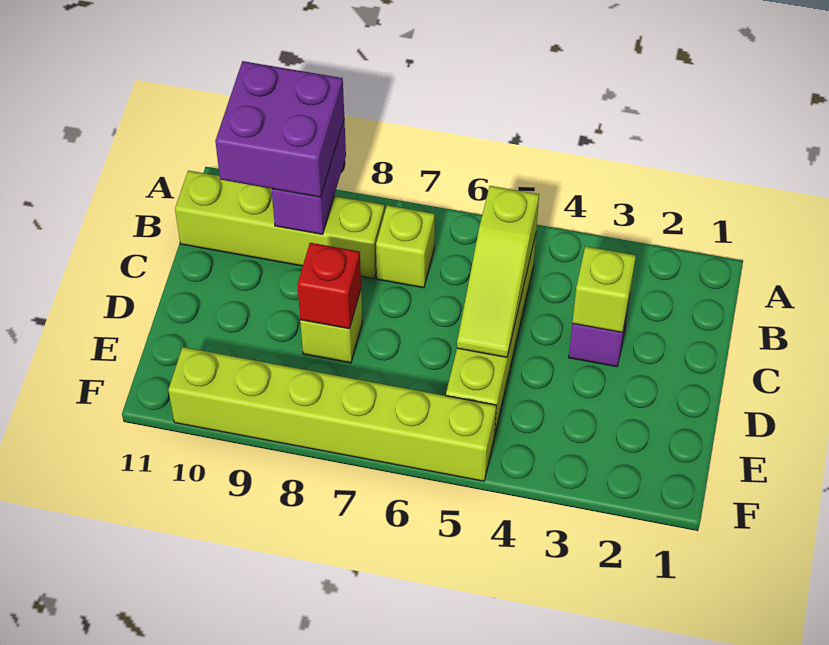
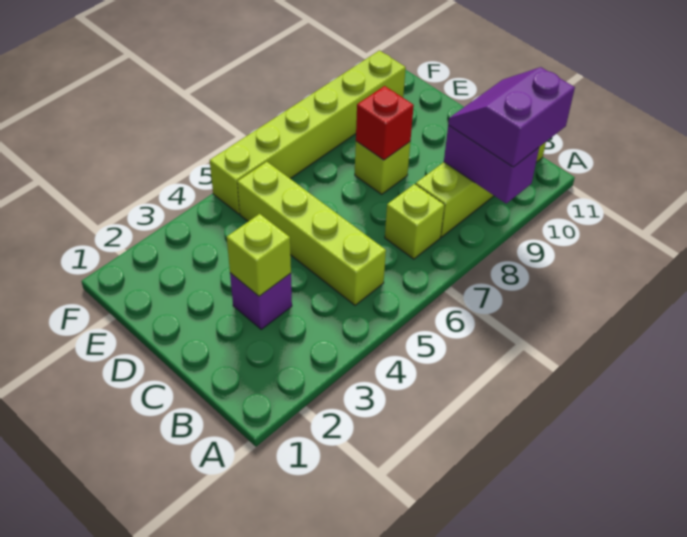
purple 2x2 brick [215,61,344,197] -> purple 2x2 slope [448,67,575,167]
lime 1x3 slope [457,186,539,357] -> none

